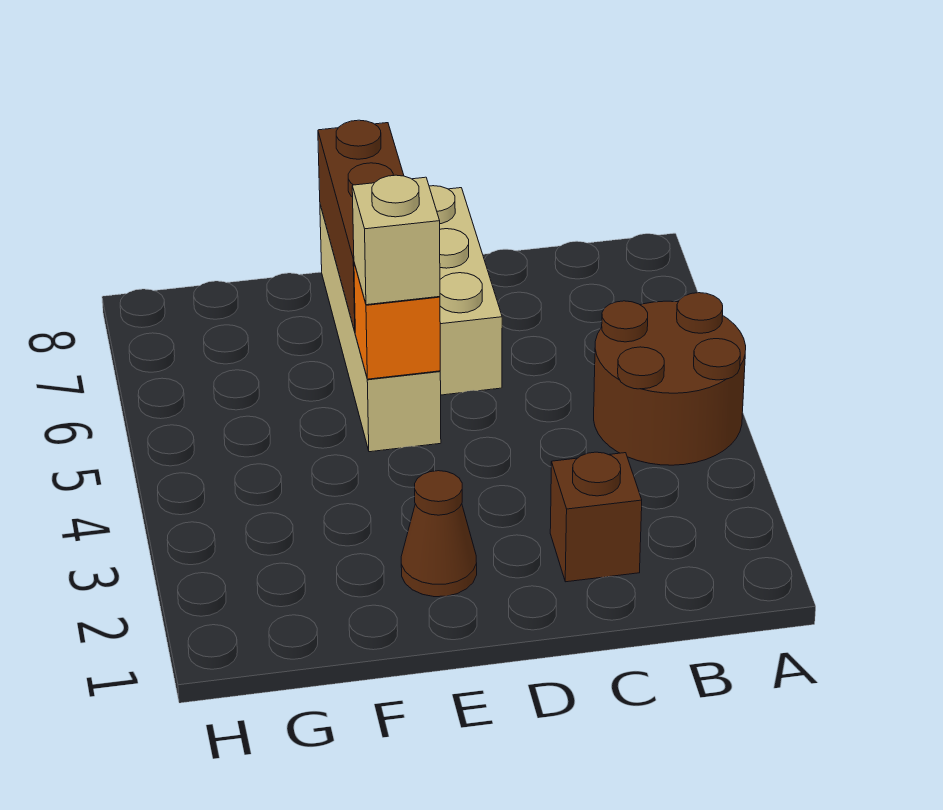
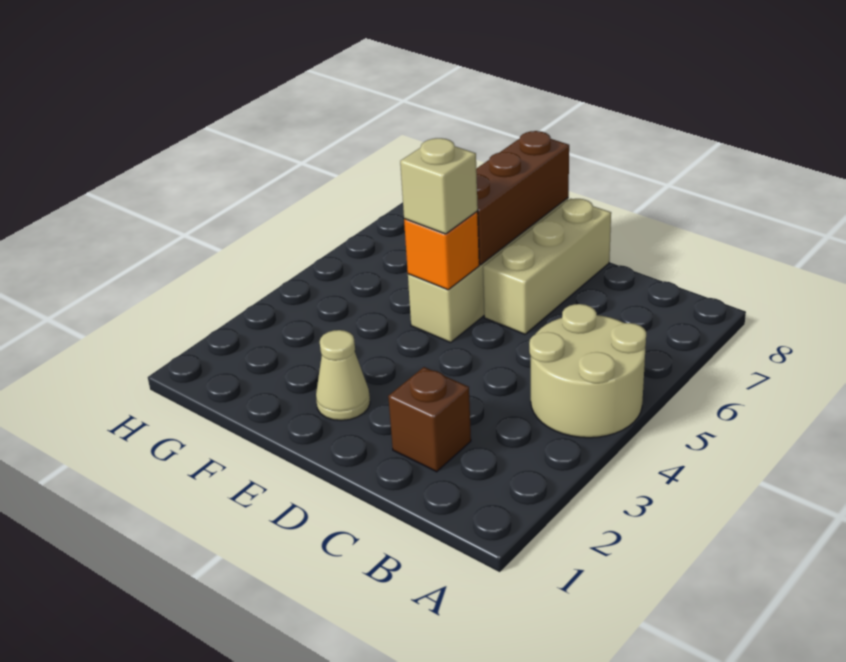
brown 2x2 round brick [594,293,746,465] -> tan 2x2 round brick [529,304,646,438]
brown 1x1 cone [401,471,477,597] -> tan 1x1 cone [316,330,370,421]

